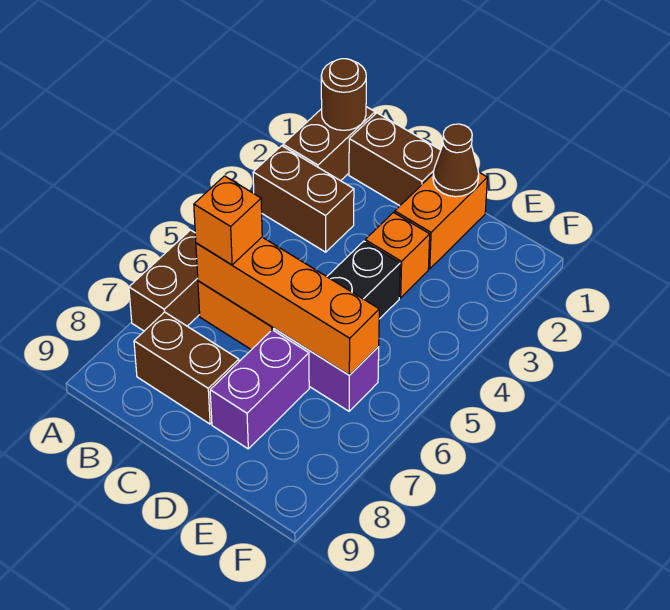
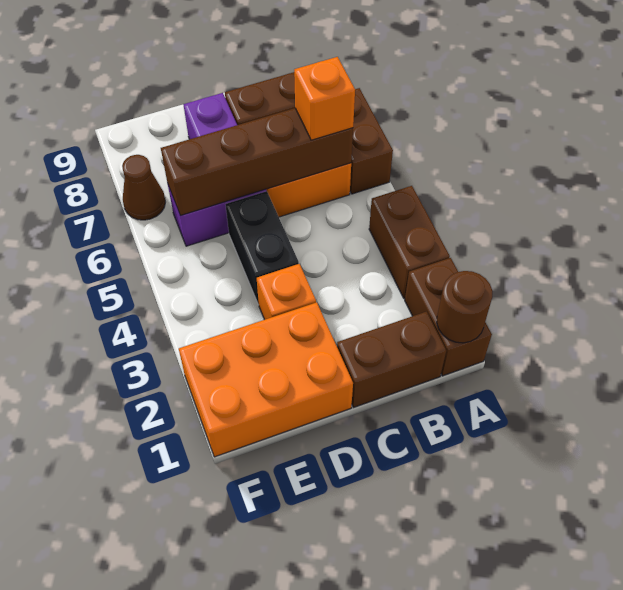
brown 1x2 brick [253,146,354,252] -> brown 1x2 brick turned to [369,186,450,299]
orange 1x4 brick [196,237,379,375] -> brown 1x4 brick [161,108,353,216]
orange 1x2 brick [395,172,487,269] -> orange 2x3 brick [179,302,353,457]
brown 1x1 cone [433,124,479,197] -> brown 1x1 cone moved to [122,155,165,220]

